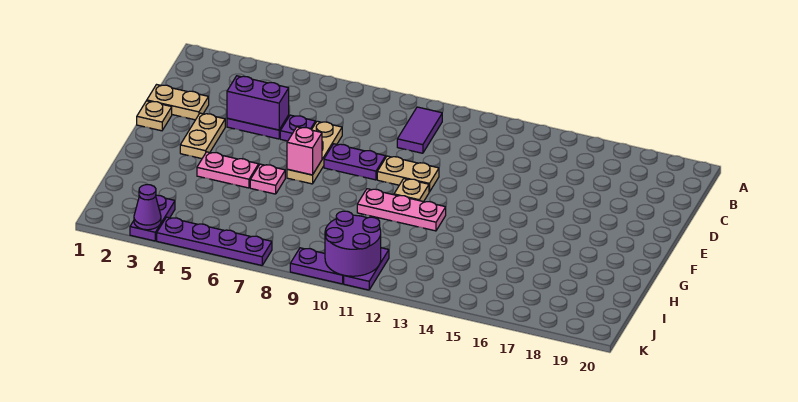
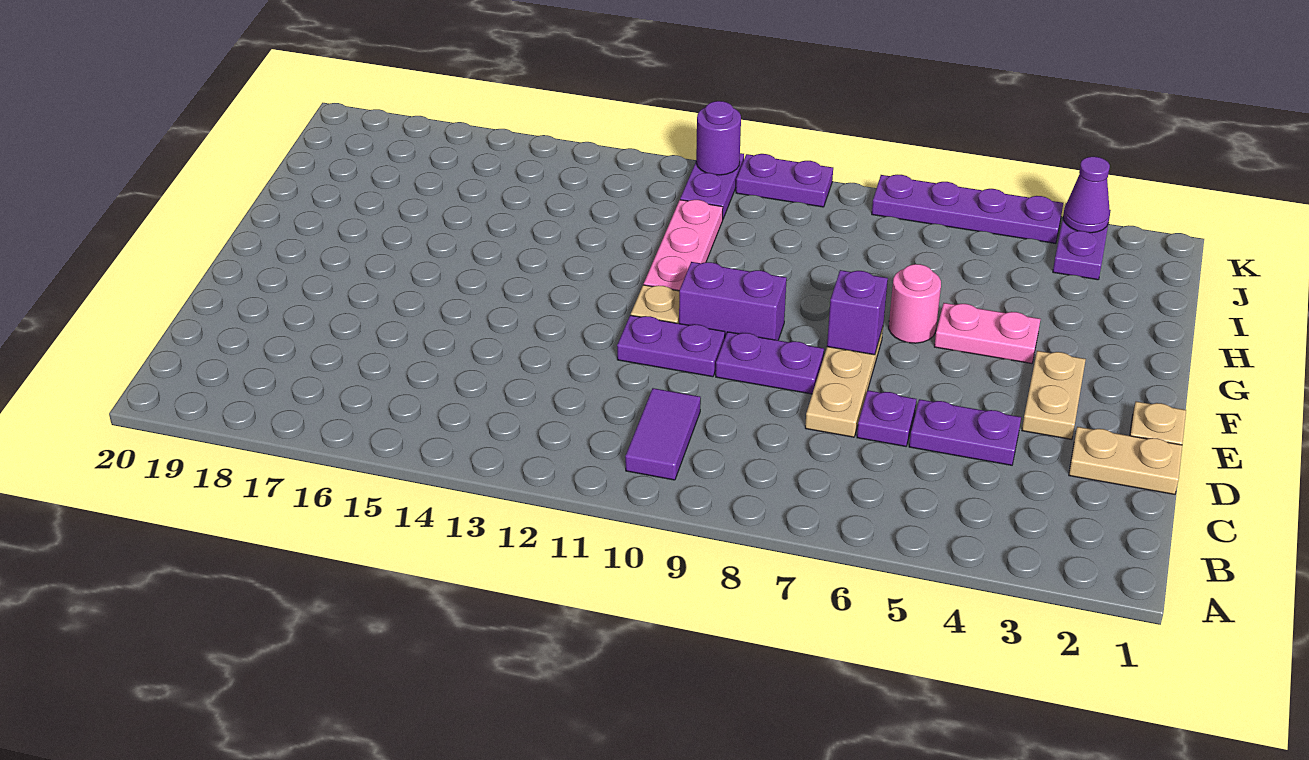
purple 1x2 brick [227,76,289,130] -> purple 1x2 brick moved to [679,262,787,340]
tan 1x2 plate [377,156,439,192] -> purple 1x2 plate [617,315,725,377]
pink 1x1 brick [287,127,322,175] -> purple 1x1 brick [827,270,888,355]
pink 1x1 plate [250,164,285,194] -> pink 1x1 round brick [889,264,941,343]
pink 1x3 plate [357,189,446,231] -> pink 1x3 plate turned to [644,200,723,291]
purple 2x2 round brick [325,211,381,276] -> purple 1x1 round brick [696,101,741,175]

